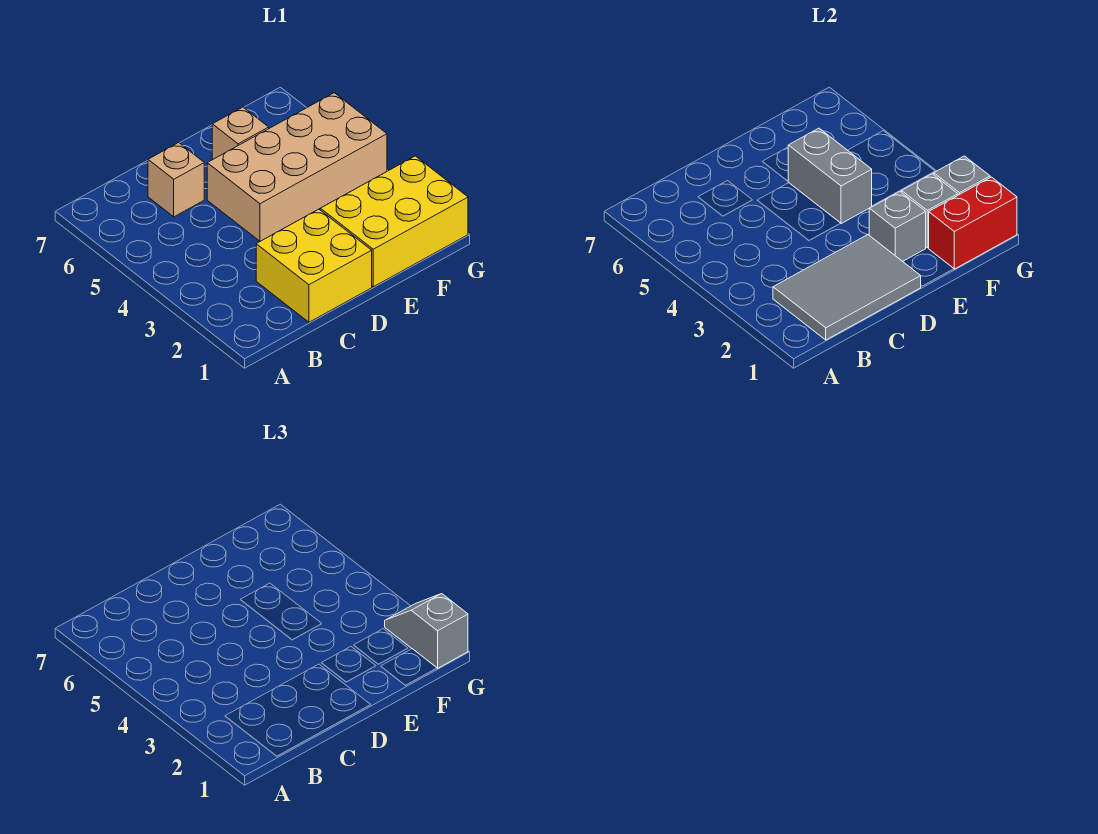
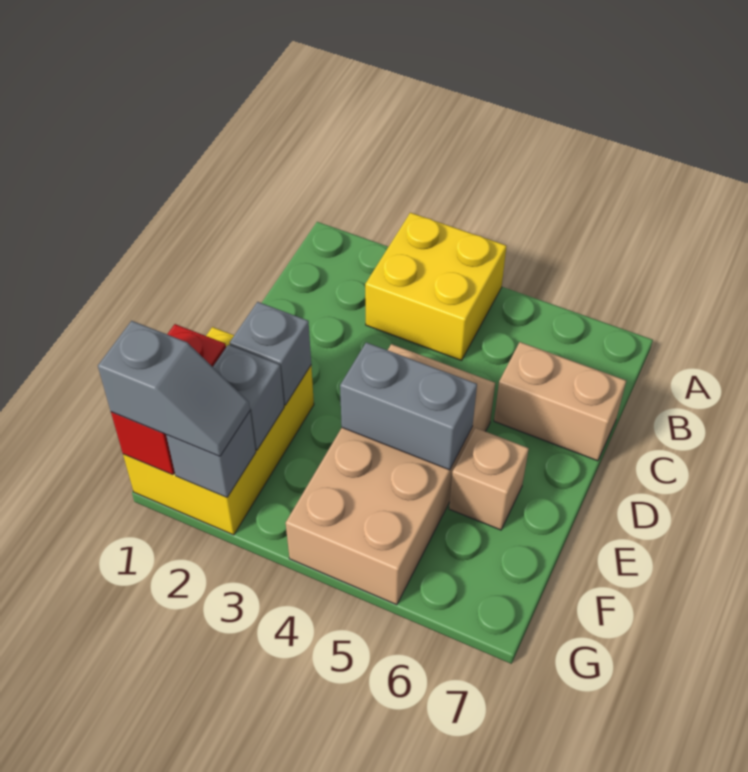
grey 2x3 tile [773,235,921,340] -> none
yellow 2x2 brick [256,209,372,322] -> yellow 2x2 brick moved to [365,213,507,361]
tan 1x1 brick [148,143,204,217] -> tan 1x2 brick [494,342,626,461]

